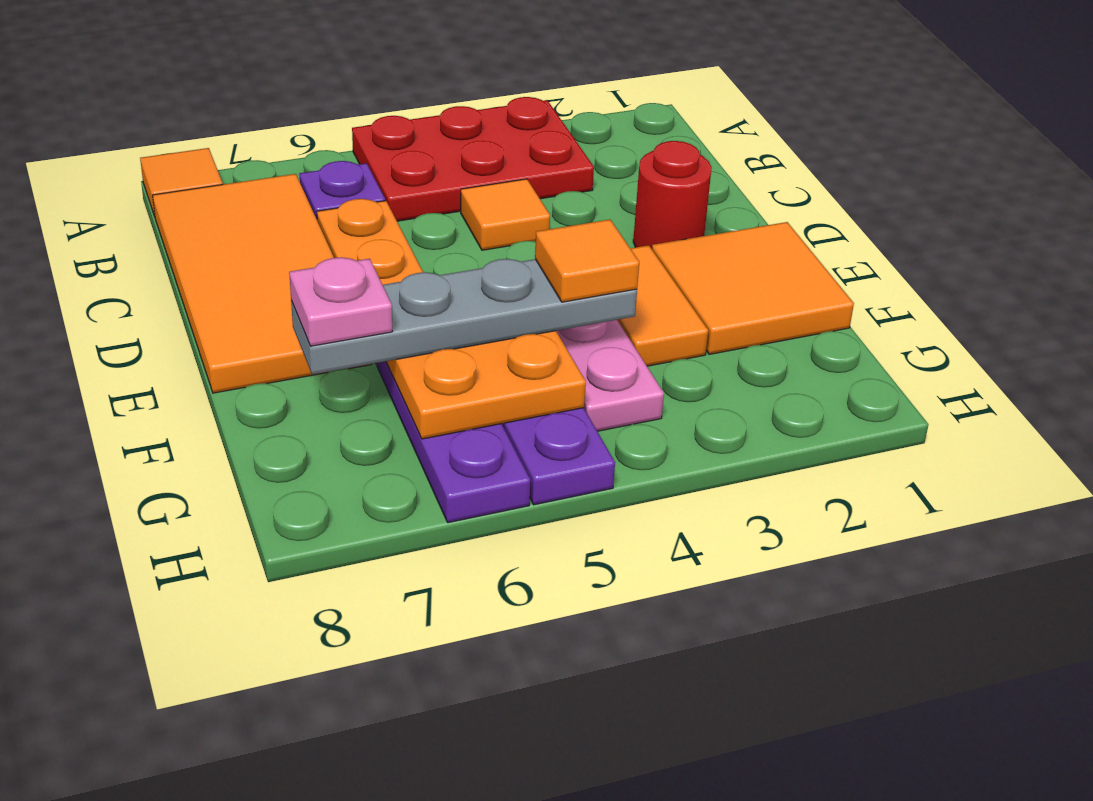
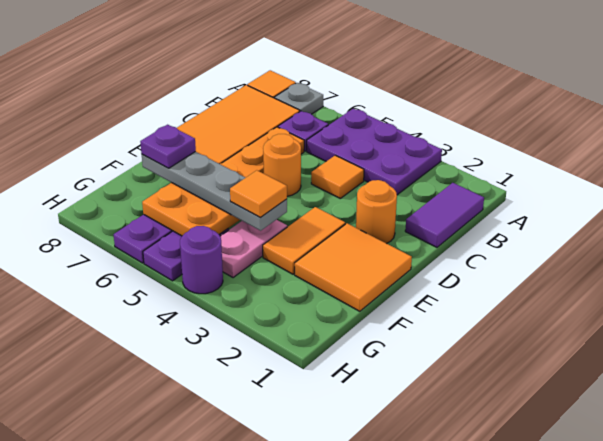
red 2x3 plate [352,97,594,221] -> purple 2x3 plate [307,109,442,195]
none -> grey 1x1 plate [274,83,323,114]
none -> purple 1x2 tile [405,183,484,247]
red 1x1 round brick [633,141,712,249] -> orange 1x1 round brick [356,180,397,244]
none -> orange 1x1 round brick [263,134,301,196]
pink 1x1 plate [289,257,392,346] -> purple 1x1 plate [140,125,196,168]
none -> purple 1x1 round brick [180,226,223,294]

